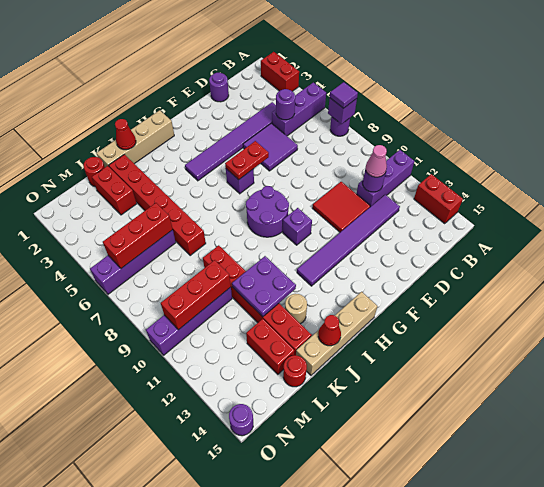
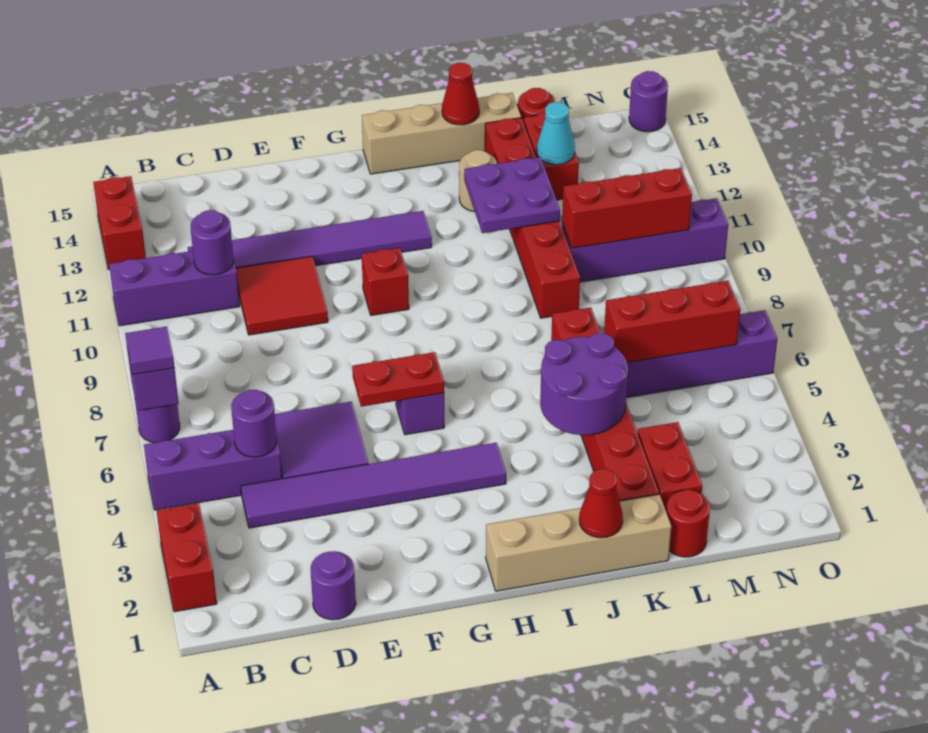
pink 1x1 cone [366,145,387,177] -> none
purple 2x2 round brick [246,186,289,237] -> purple 2x2 round brick moved to [540,333,628,435]
purple 1x1 brick [283,208,312,245] -> red 1x1 brick [362,248,409,315]
none -> cyan 1x1 cone [537,102,575,165]

